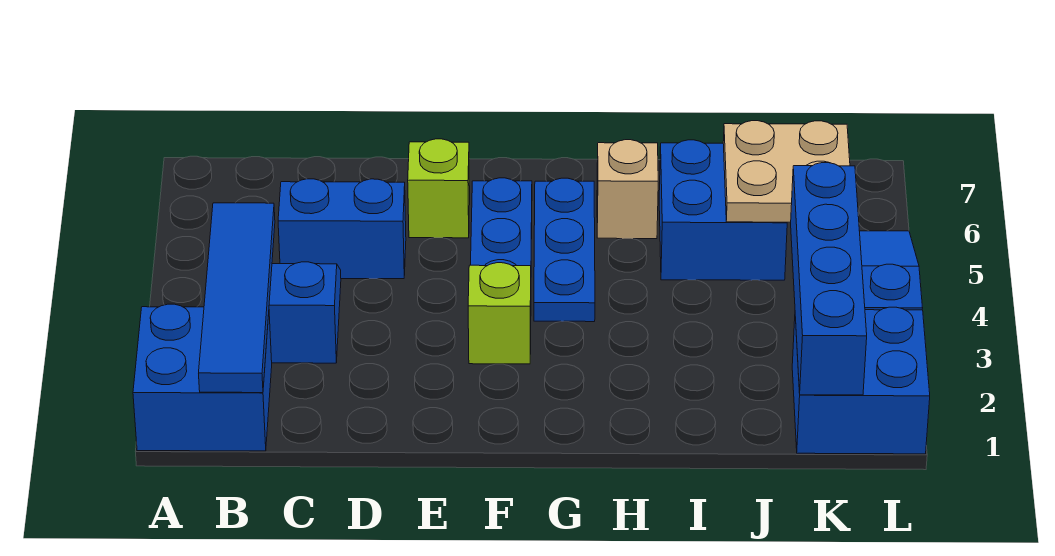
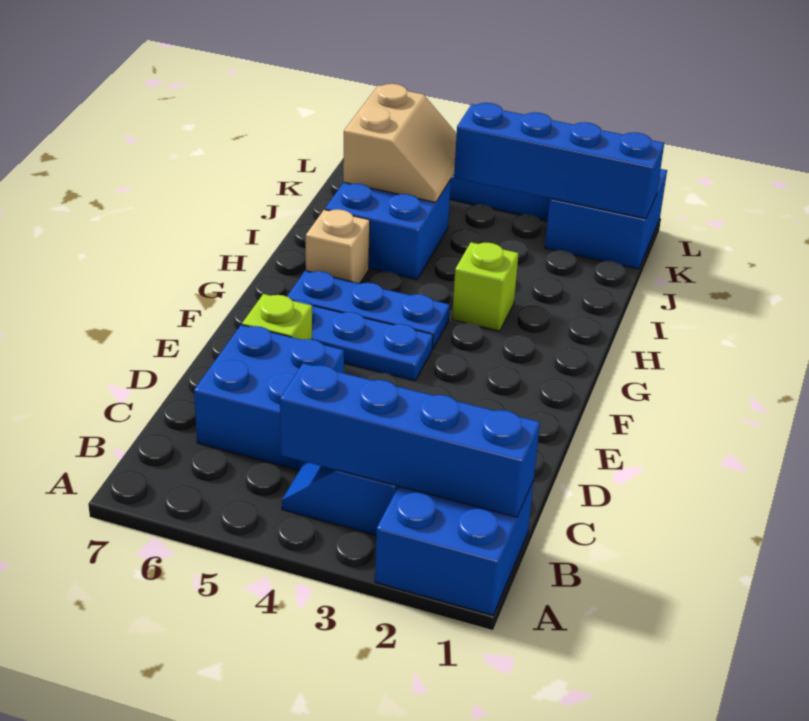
blue 1x4 tile [199,203,275,393] -> blue 1x4 brick [280,363,540,517]
blue 1x2 brick [278,179,406,279] -> blue 2x2 brick [194,325,344,470]
lime 1x1 brick [468,263,531,364] -> lime 1x1 brick moved to [452,242,519,331]
tan 2x2 plate [723,121,850,222] -> tan 2x2 slope [343,84,457,202]

